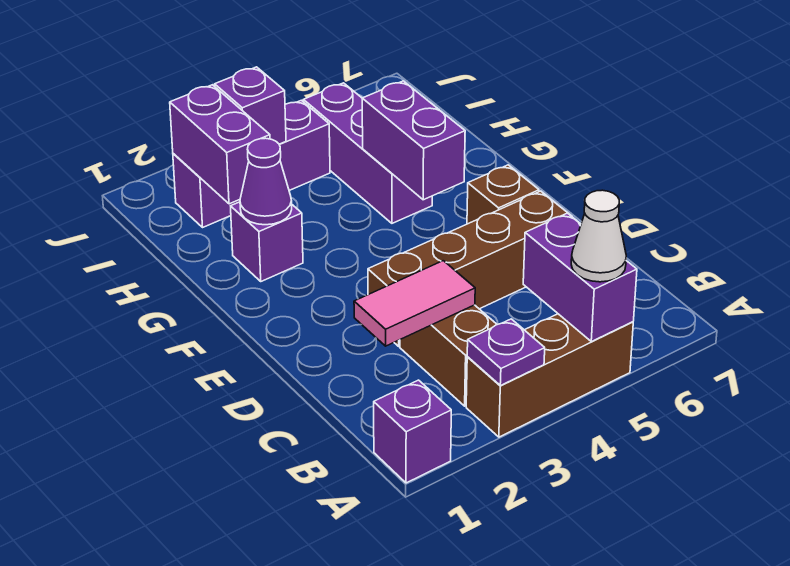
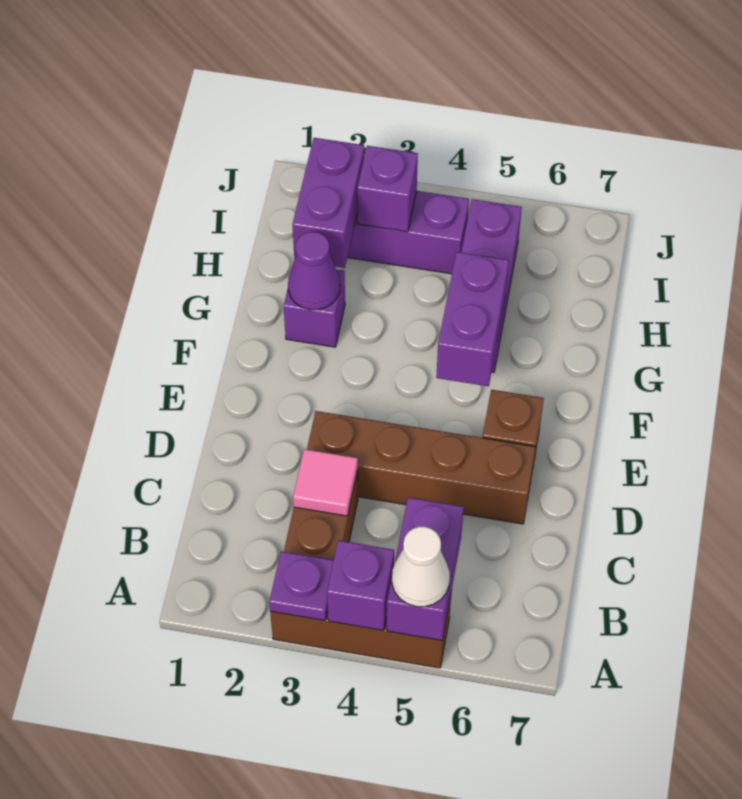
purple 1x1 brick [374,380,451,483] -> purple 1x1 brick moved to [327,540,394,630]
pink 1x2 tile [354,261,475,346] -> pink 1x1 tile [293,449,358,516]

